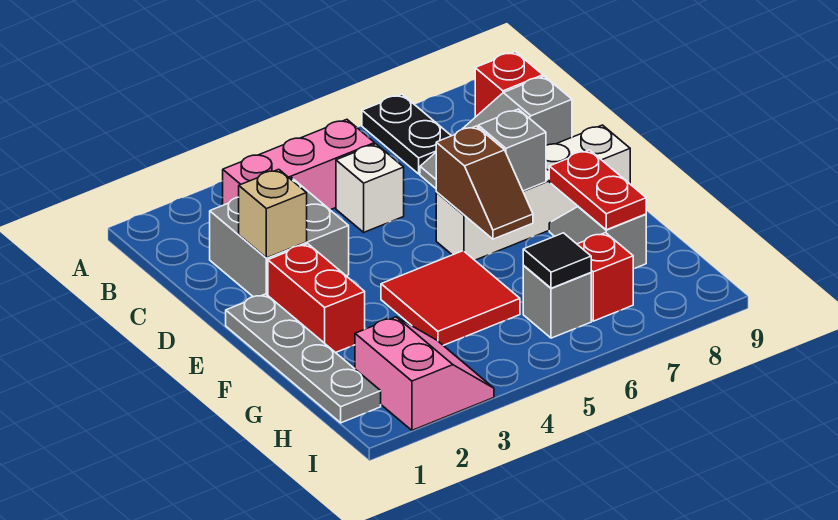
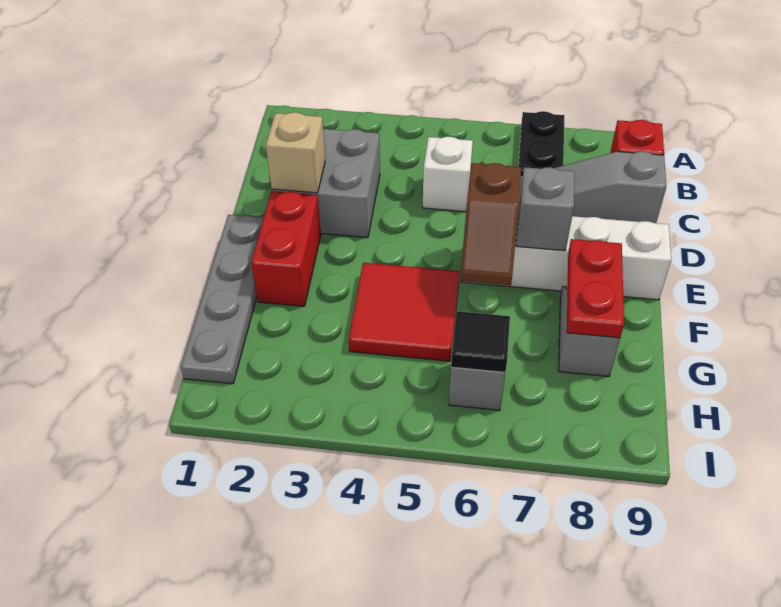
pink 1x3 brick [223,119,375,210] -> none
pink 2x2 slope [355,317,494,430] -> none
red 1x1 brick [577,233,633,321] -> none

